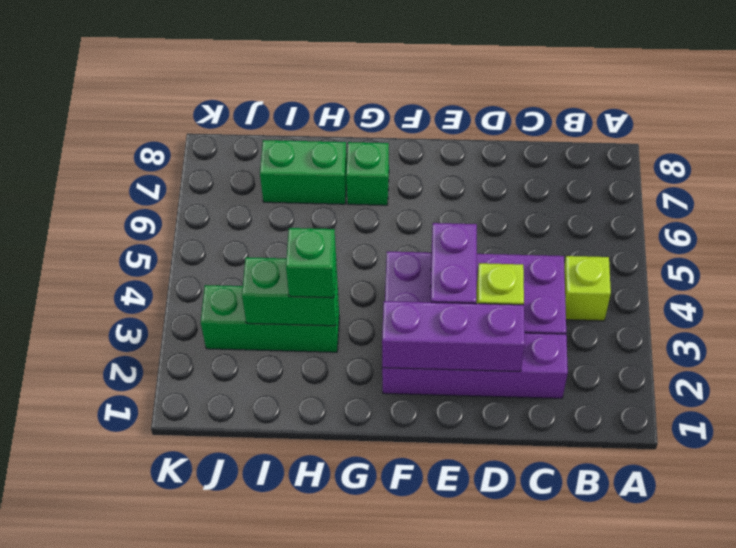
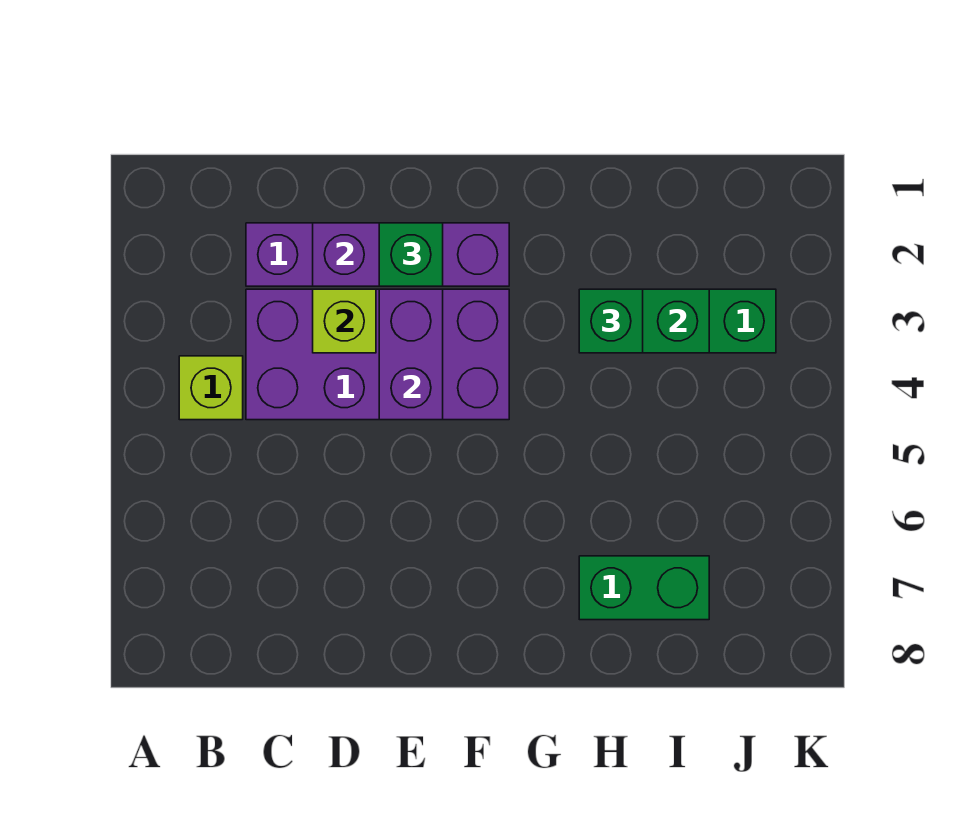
green 1x1 brick [346,142,389,205] -> green 1x1 brick moved to [379,223,443,286]

